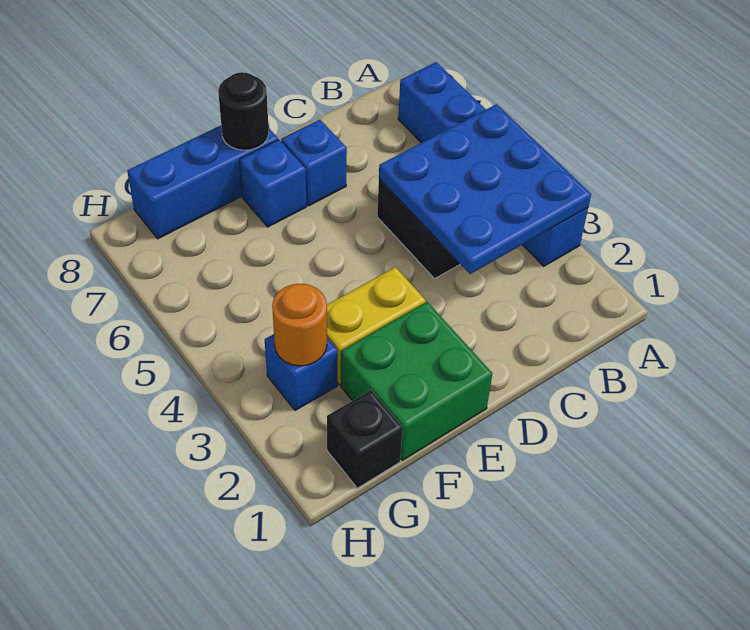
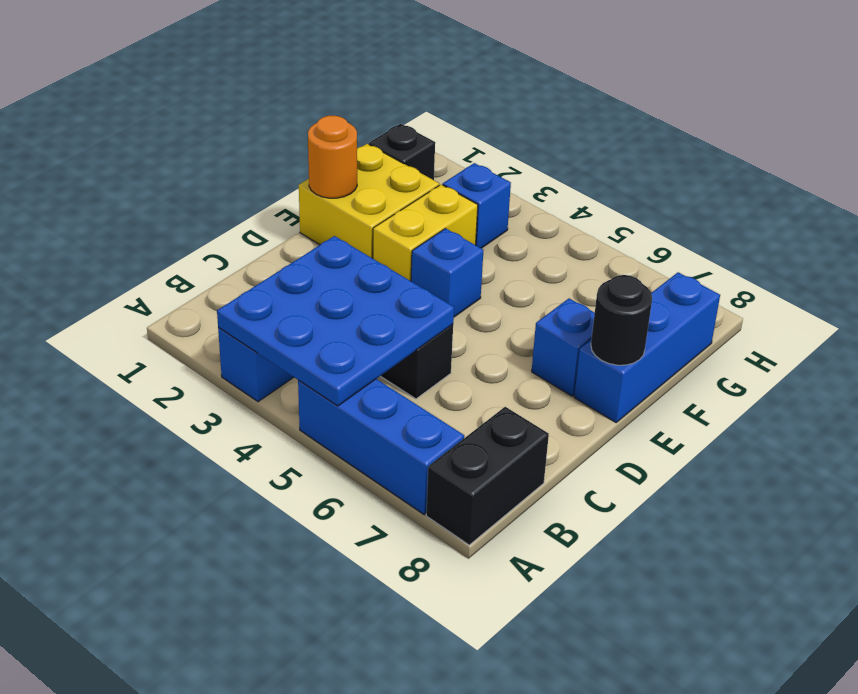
none -> black 1x2 brick [426,407,549,545]
blue 1x1 brick [281,120,347,206] -> blue 1x1 brick moved to [411,228,483,317]
green 2x2 brick [341,302,492,460] -> yellow 2x2 brick [299,144,439,258]
orange 1x1 round brick [272,283,327,366] -> orange 1x1 round brick moved to [308,116,357,198]

